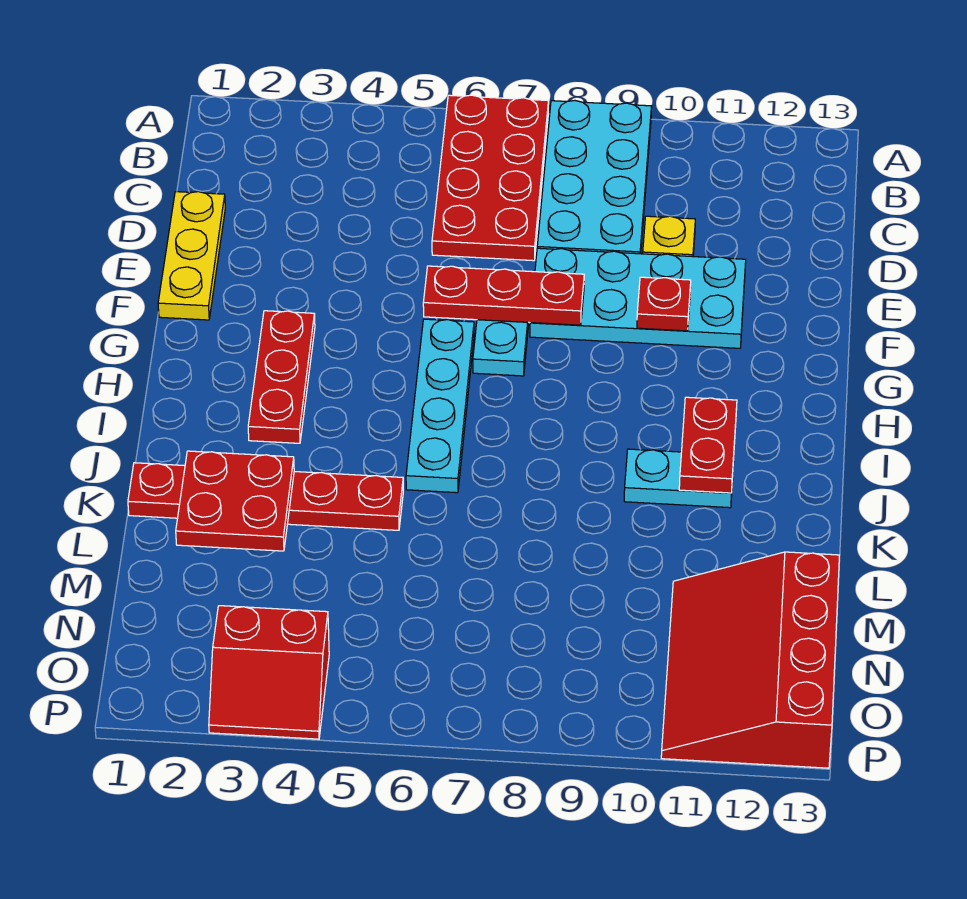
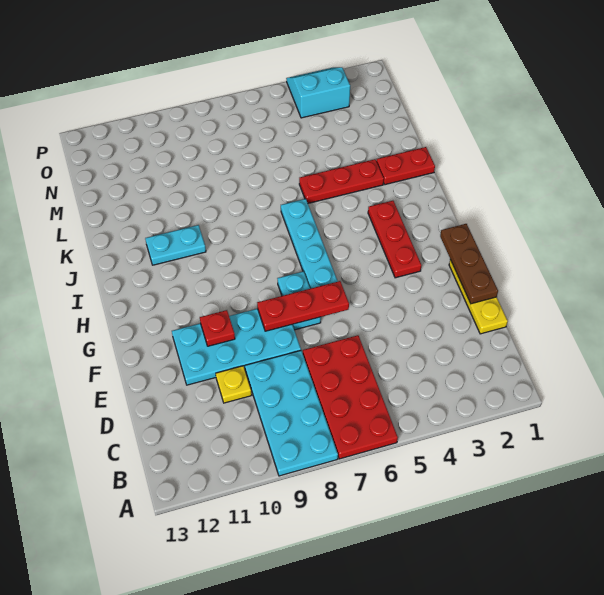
none -> brown 1x3 plate [440,224,498,304]
red 1x2 plate [679,397,737,493] -> none
red 2x2 plate [176,451,294,551] -> none
red 3x4 slope [661,552,840,768] -> none
red 2x2 slope [209,606,329,739] -> cyan 2x2 slope [286,67,350,118]

